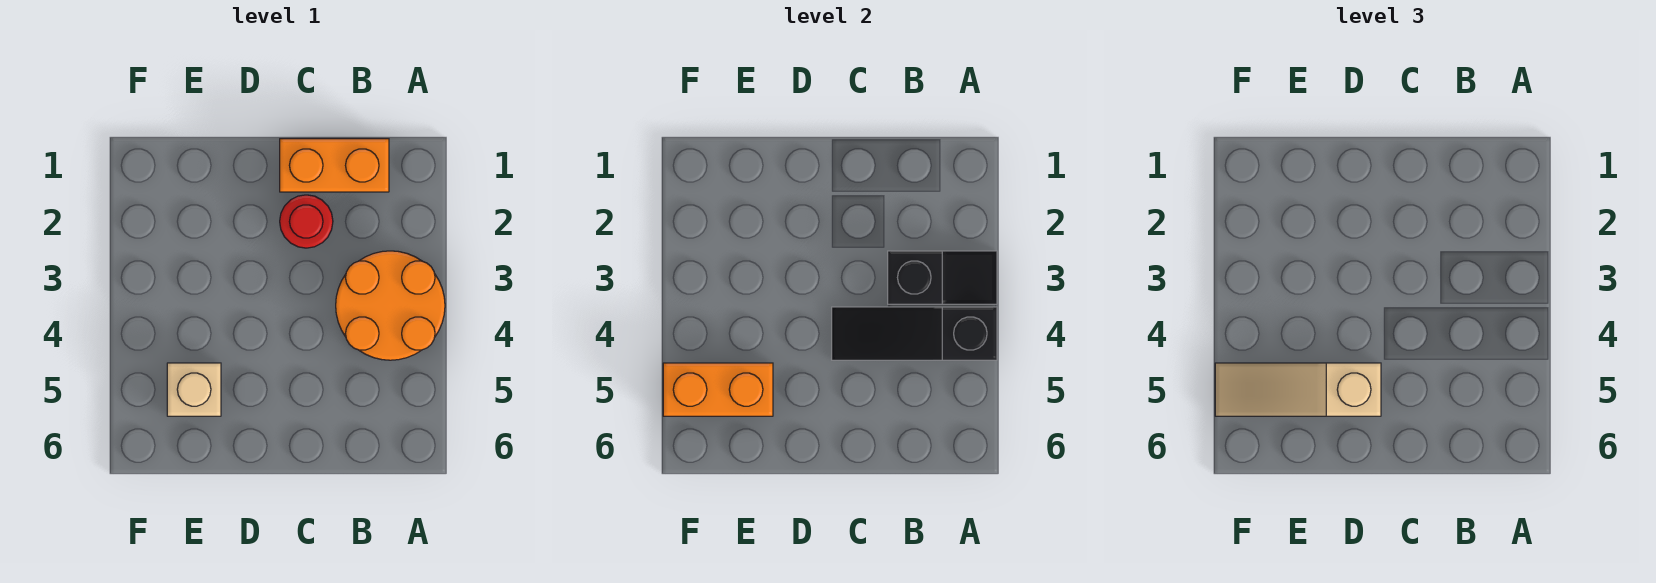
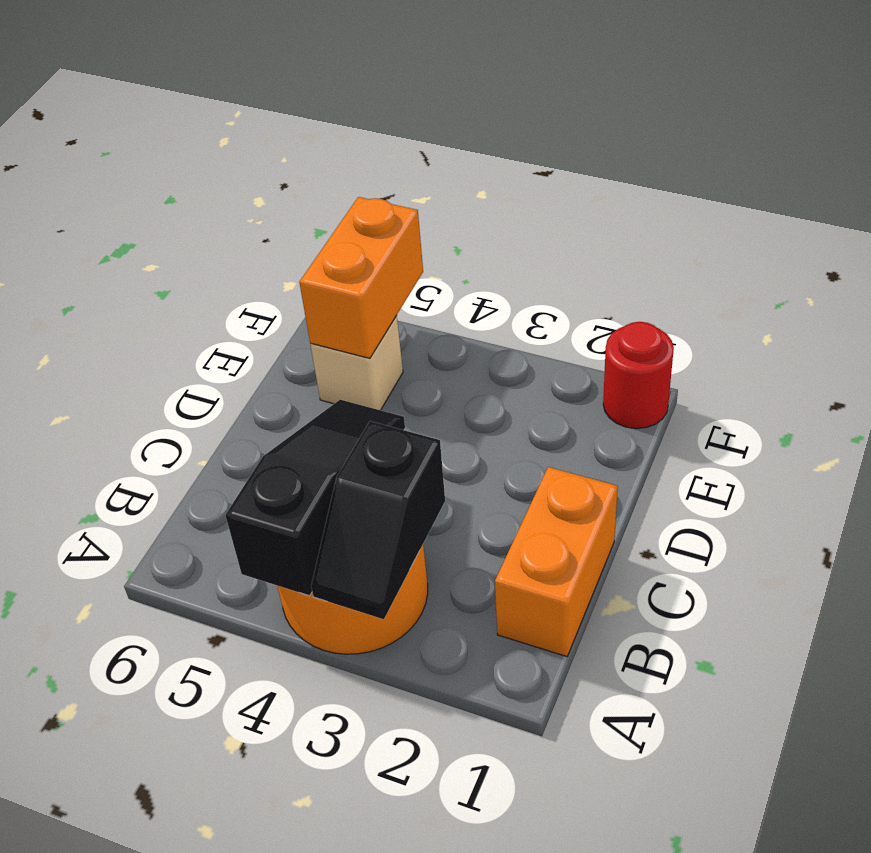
red 1x1 round brick [280,195,333,248] -> red 1x1 round brick moved to [603,322,674,429]
tan 1x3 slope [1215,363,1381,416] -> none

